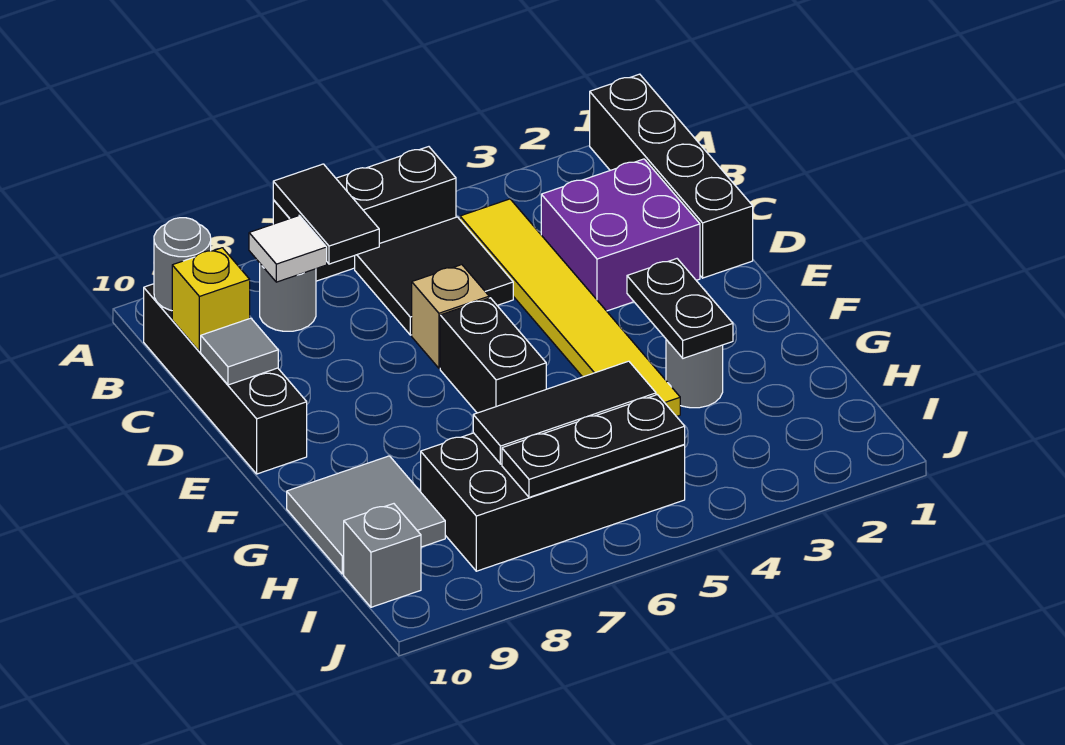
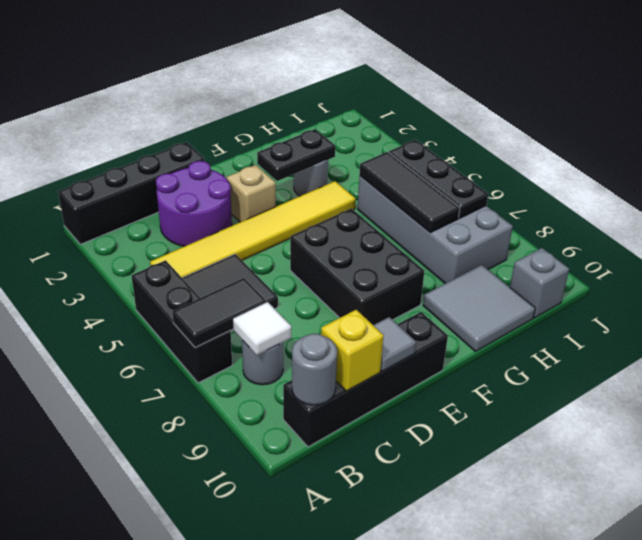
purple 2x2 brick [541,159,700,311] -> purple 2x2 round brick [156,161,232,246]
tan 1x1 brick [412,265,489,368] -> tan 1x1 brick moved to [227,165,276,222]
black 1x2 brick [440,298,546,413] -> black 2x3 brick [290,208,424,325]
black 2x4 brick [421,433,685,571] -> grey 2x4 brick [358,176,513,284]

